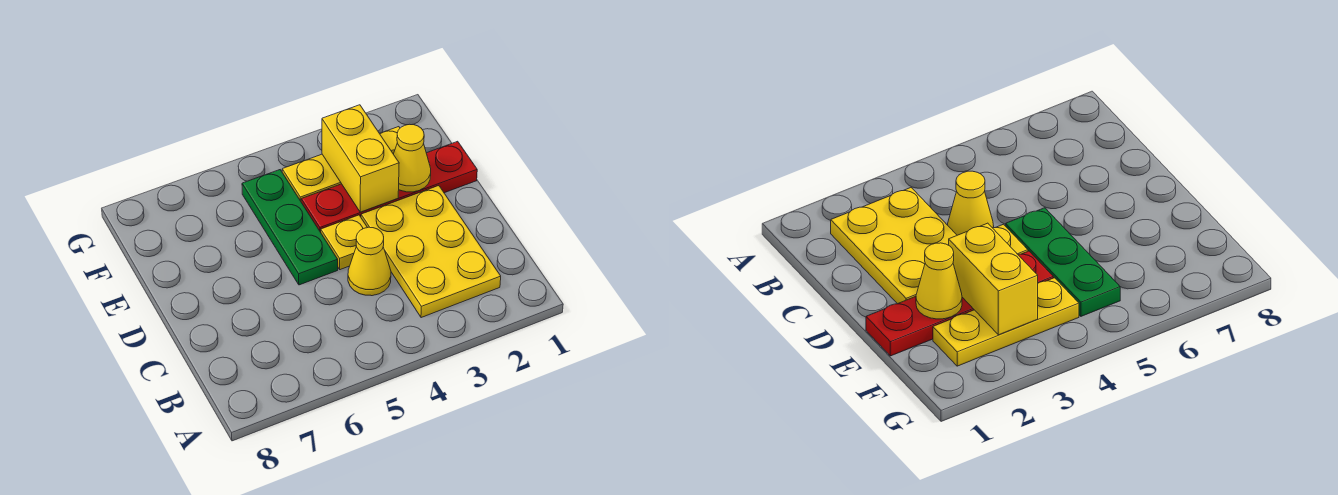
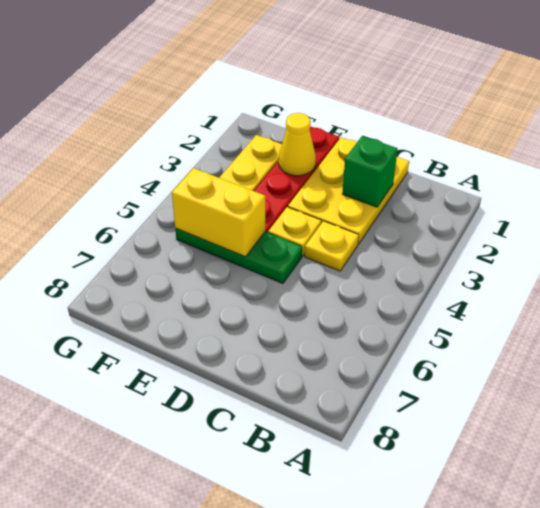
yellow 2x3 plate [361,186,501,318] -> yellow 2x3 plate turned to [288,137,409,244]
none -> green 1x1 brick [342,136,397,207]
yellow 1x1 cone [348,227,391,296] -> yellow 1x1 plate [305,221,359,271]
yellow 1x2 brick [322,105,399,212] -> yellow 1x2 brick moved to [172,168,265,257]

